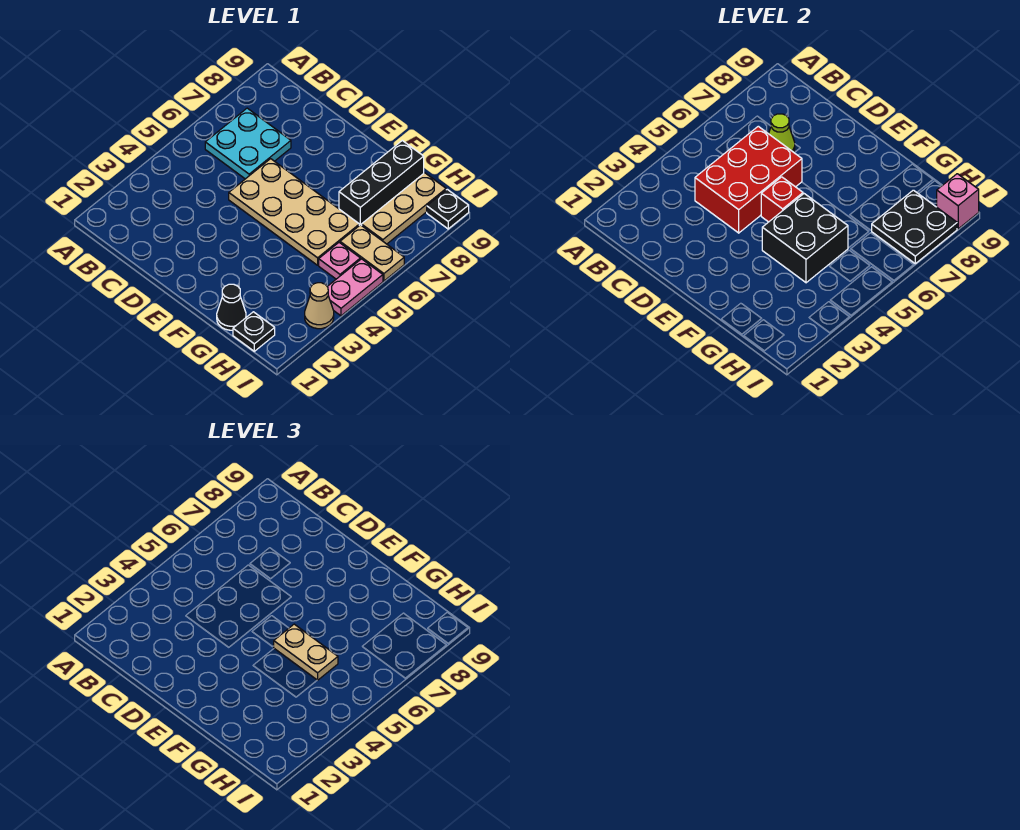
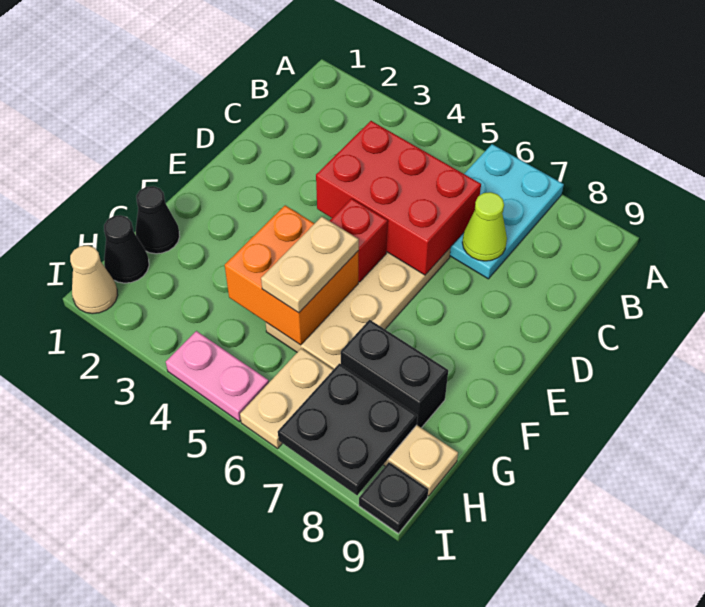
cyan 2x2 plate [205,108,291,179] -> cyan 2x3 plate [450,144,564,279]
black 2x2 brick [762,194,848,283] -> orange 2x2 brick [225,205,359,345]
black 1x3 brick [339,141,424,226] -> black 1x2 brick [341,320,448,428]
black 1x1 plate [233,312,275,351] -> black 1x1 cone [104,215,149,283]
pink 1x1 plate [319,243,360,279] -> none
tan 1x1 cone [305,283,334,329] -> tan 1x1 cone moved to [70,245,118,314]
pink 1x1 brick [937,174,979,229] -> none

